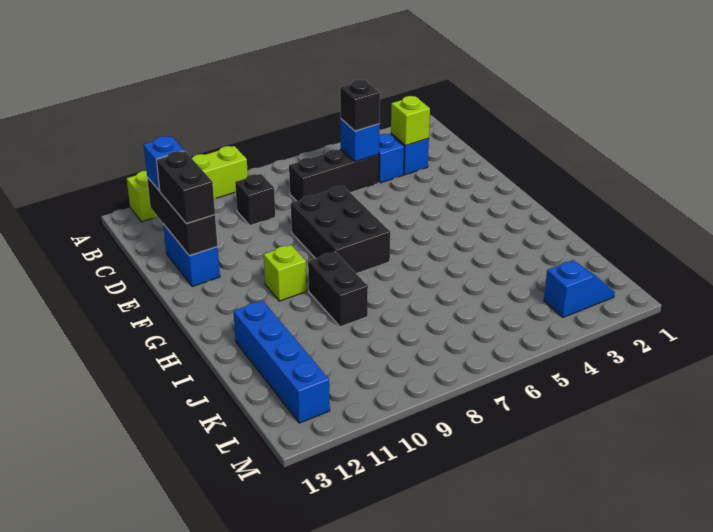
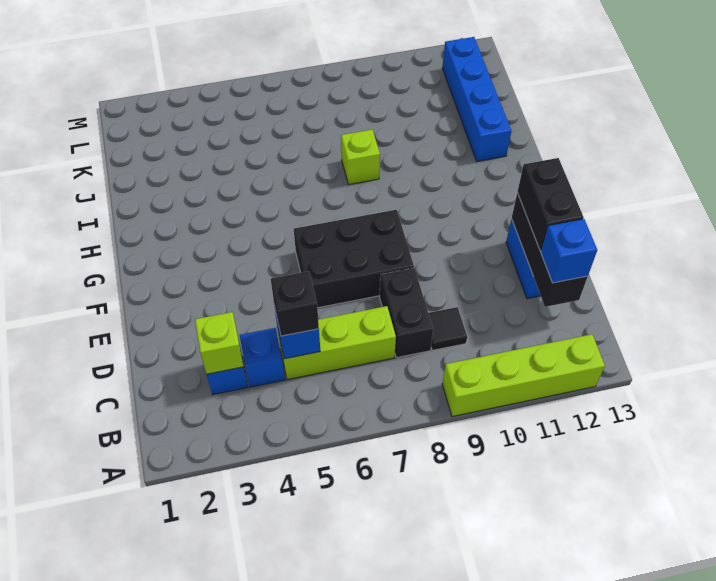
black 1x3 brick [289,149,379,201] -> lime 1x3 brick [278,306,396,380]
black 1x1 brick [235,174,276,226] -> black 1x1 tile [428,307,467,350]
black 2x3 brick [291,186,390,274] -> black 2x3 brick turned to [294,210,414,308]
lime 1x1 brick [264,245,307,301] -> lime 1x1 brick moved to [341,130,380,184]
black 1x2 brick [308,252,368,327] -> black 1x2 brick moved to [380,268,433,358]
blue 1x2 slope [544,260,615,317] -> none

